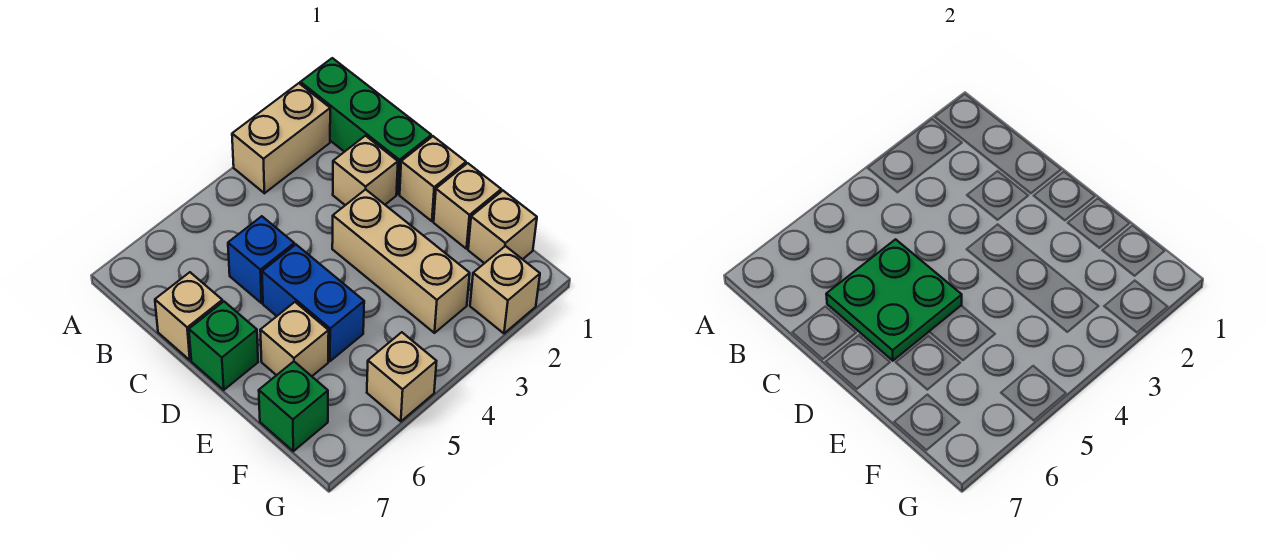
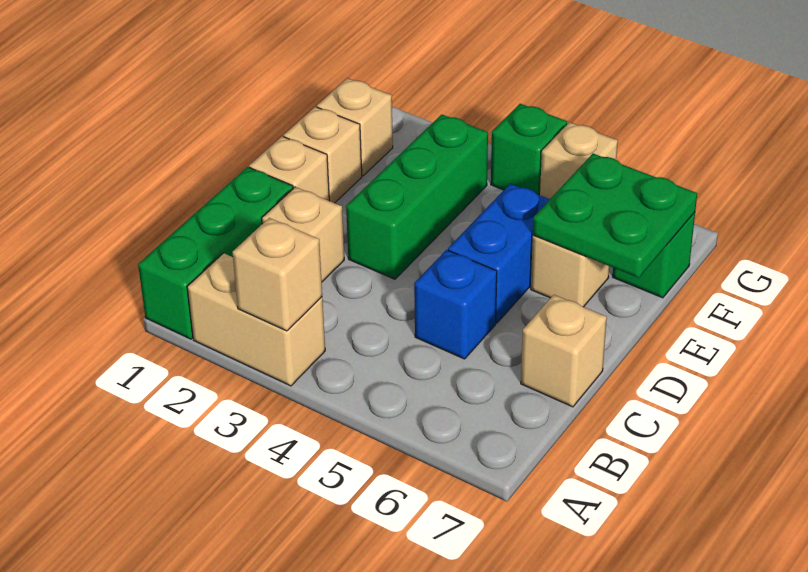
green 2x2 plate [826,239,962,361] -> green 2x2 plate moved to [533,154,697,278]
tan 1x3 brick [332,189,470,333] -> green 1x3 brick [346,114,488,279]
green 1x1 brick [189,302,258,390] -> green 1x1 brick moved to [491,104,567,195]
tan 1x1 brick [470,246,540,333] -> tan 1x1 brick moved to [233,218,322,331]

